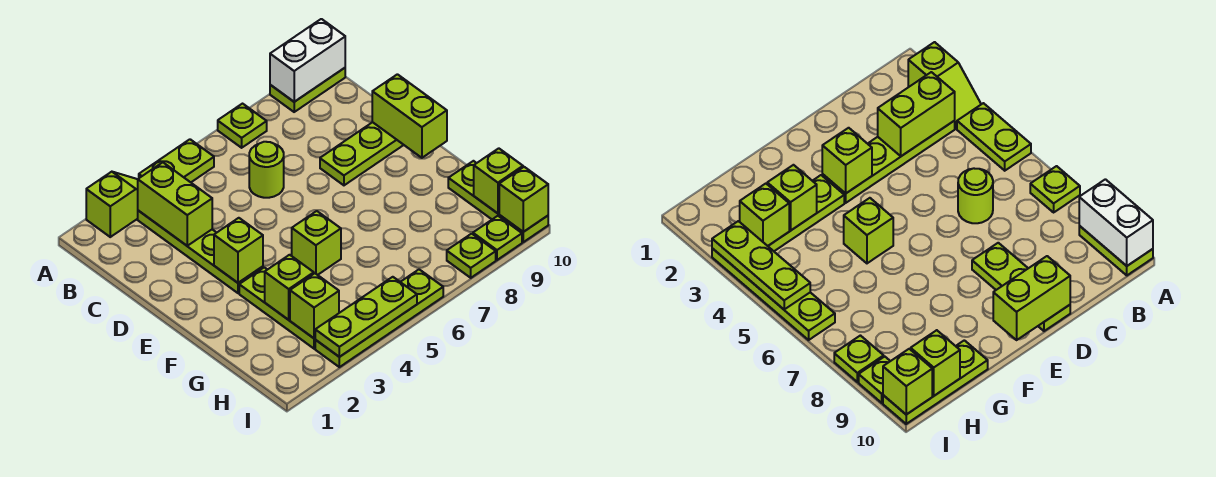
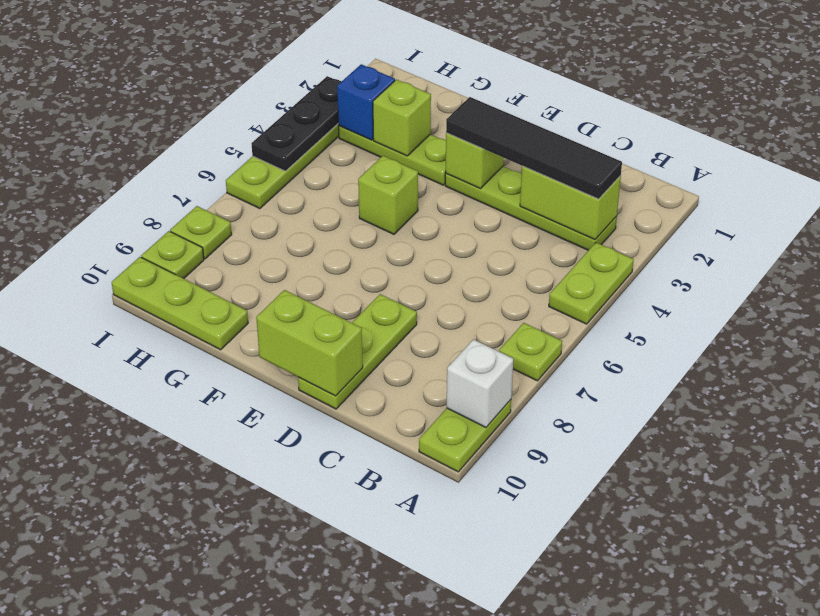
lime 1x2 slope [86,172,138,237] -> none
white 1x2 brick [270,19,345,102] -> white 1x1 brick [447,340,513,427]
none -> black 1x4 tile [446,97,622,199]
lime 1x1 round brick [249,142,284,198] -> none
lime 1x1 brick [290,273,339,338] -> blue 1x1 brick [337,64,395,140]
lime 1x1 brick [474,148,523,213] -> none
lime 1x3 plate [315,277,417,357] -> black 1x3 plate [251,76,341,171]
lime 1x1 brick [499,167,548,232] -> none

